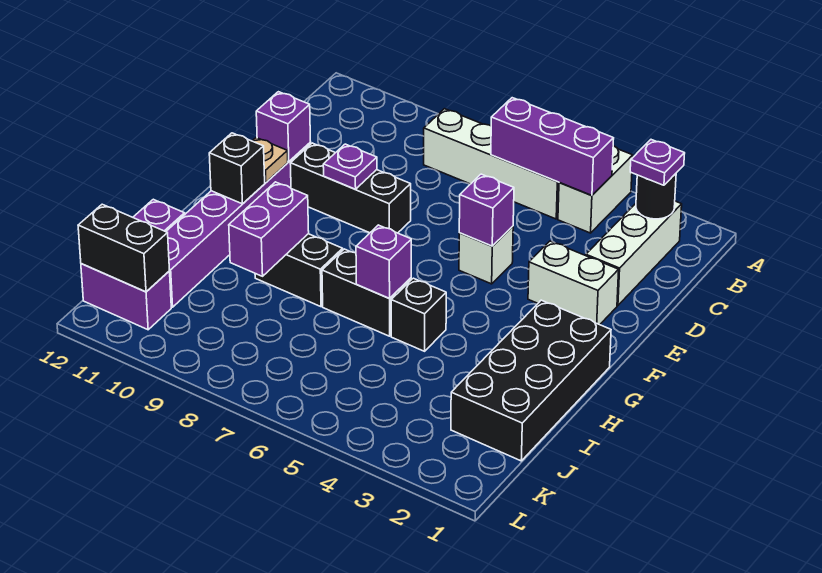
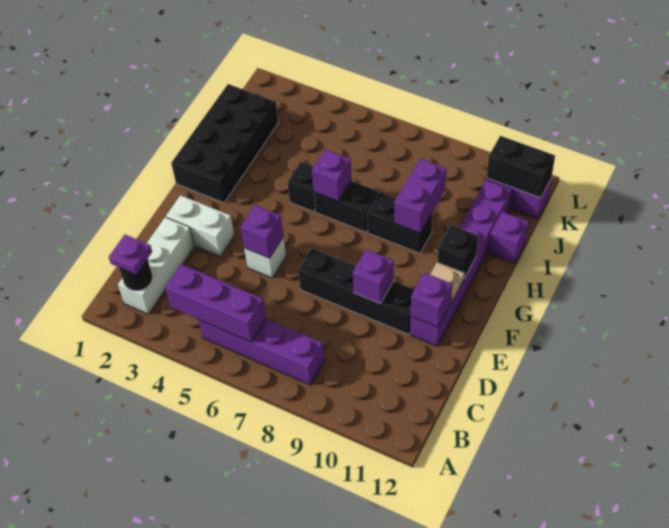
white 1x2 brick [558,146,633,233] -> none
white 1x4 brick [424,109,559,219] -> purple 1x4 brick [198,319,324,385]
black 1x3 brick [290,143,411,233] -> black 1x4 brick [298,248,415,335]
purple 1x1 plate [323,144,377,189] -> purple 1x1 brick [353,250,394,304]

